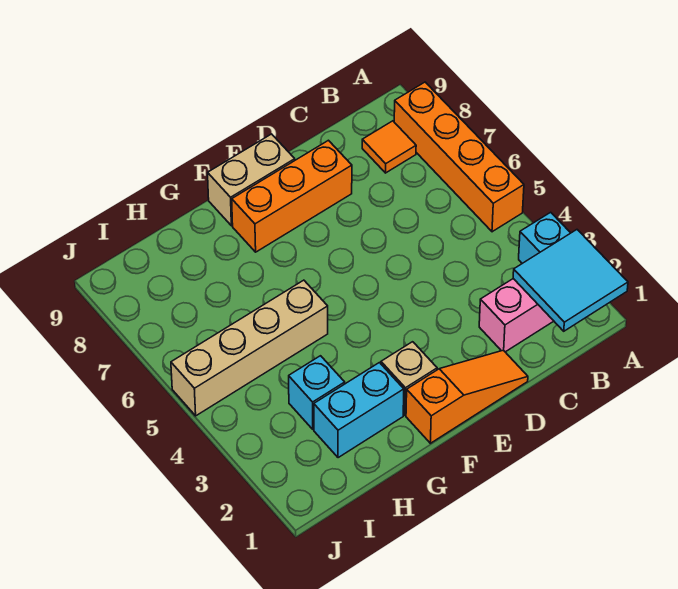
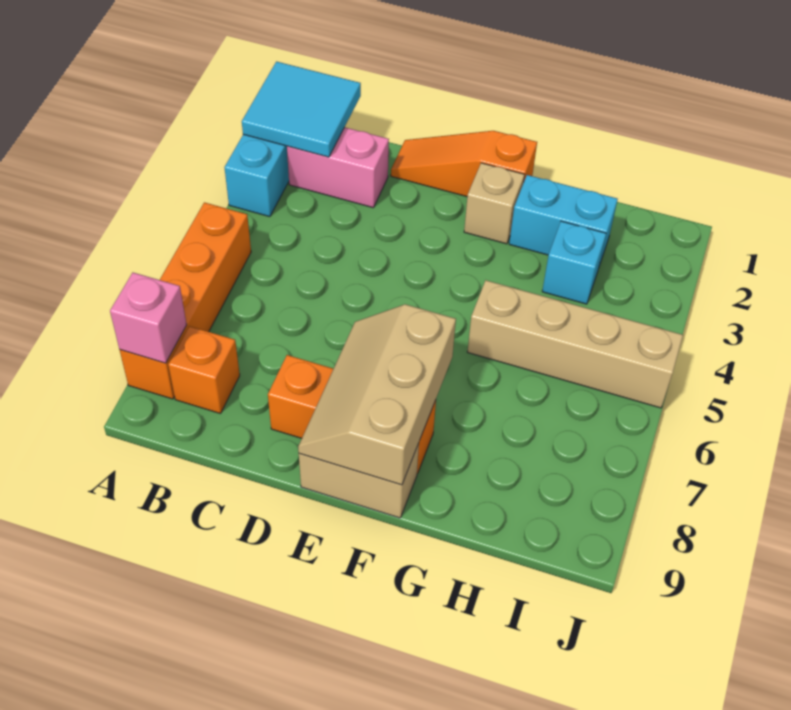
none -> pink 1x1 brick [110,273,187,363]
orange 1x1 tile [362,121,416,173] -> orange 1x1 brick [168,326,240,414]
none -> tan 2x3 slope [298,304,456,485]

